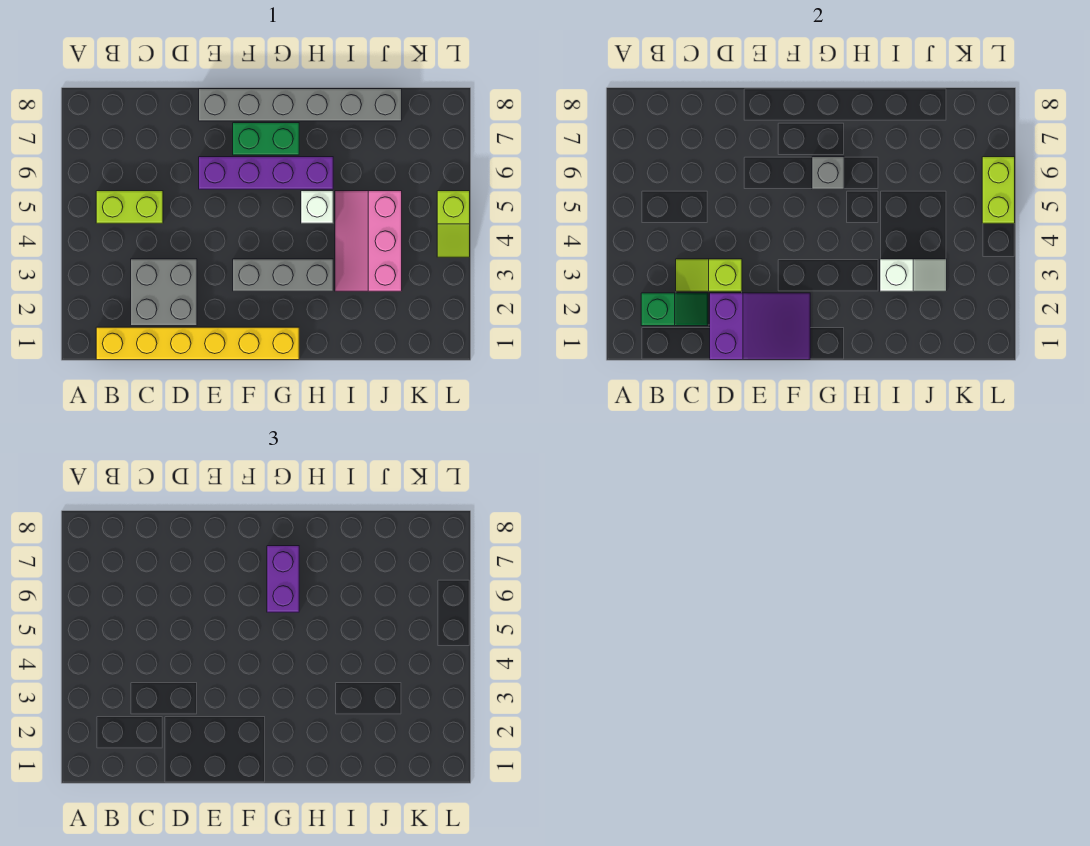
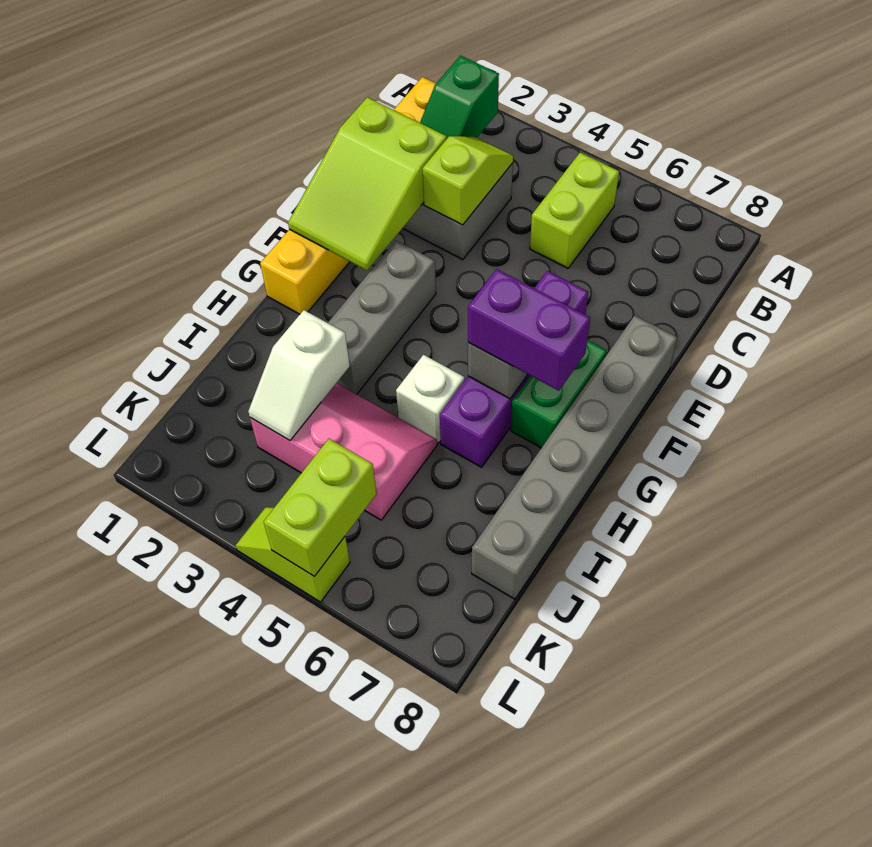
purple 2x3 slope [710,293,810,360] -> lime 2x3 slope [288,97,447,270]
lime 1x2 brick [982,157,1015,223] -> lime 1x2 brick turned to [264,439,376,576]

